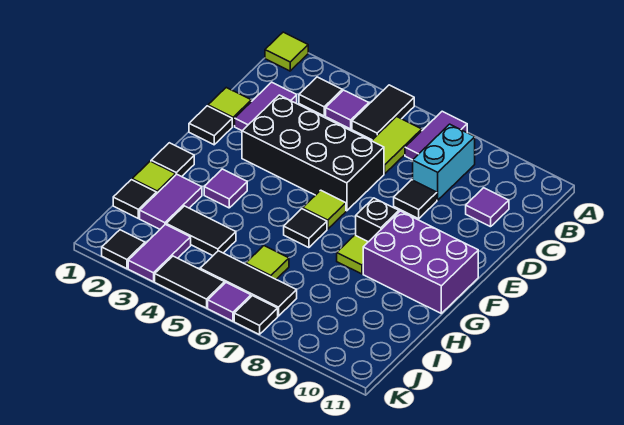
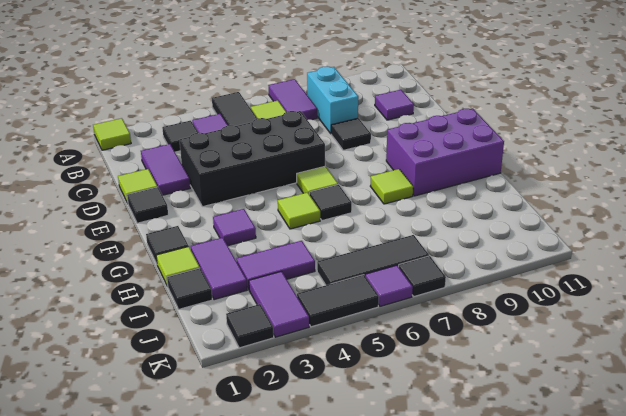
black 1x1 brick [356,198,399,242] -> none
black 1x2 tile [166,206,236,256] -> purple 1x2 tile [236,241,315,289]
lime 1x1 tile [246,246,289,279] -> lime 1x1 tile moved to [278,193,320,229]

